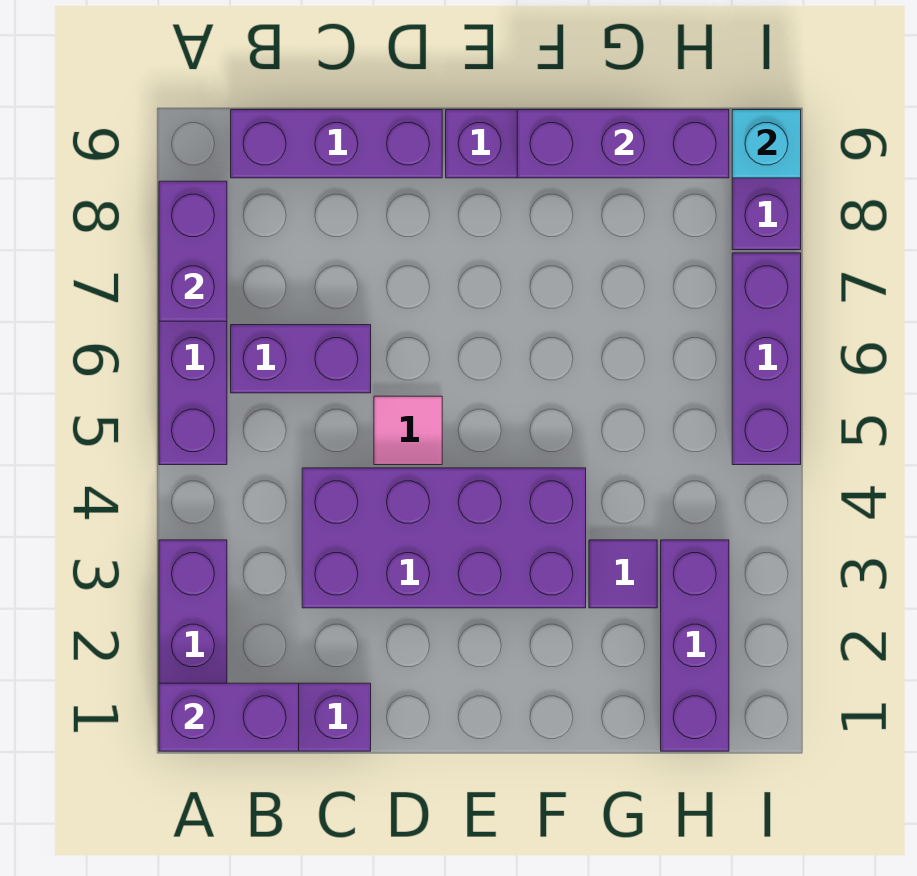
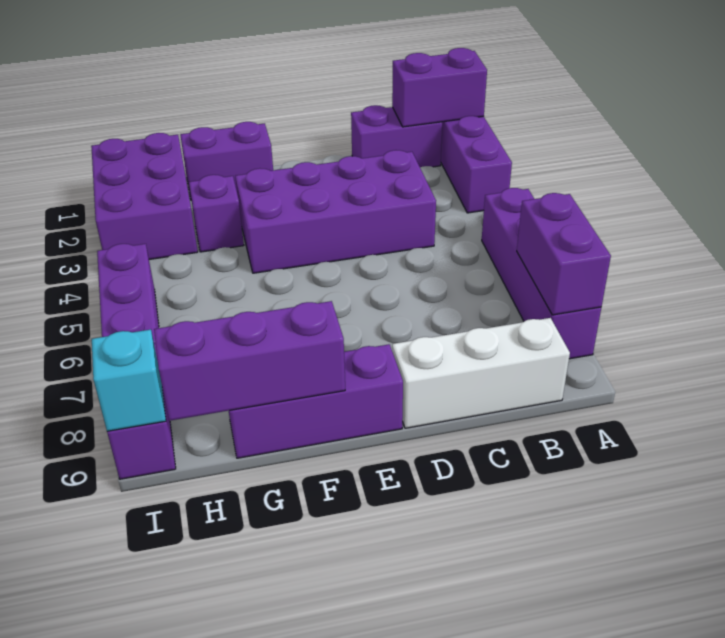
purple 1x2 brick [231,325,371,393] -> purple 1x2 brick moved to [180,122,273,199]
purple 1x3 brick [231,110,442,178] -> white 1x3 brick [392,318,570,428]
pink 1x1 tile [374,396,442,465] -> none
purple 1x1 tile [589,540,657,608] -> purple 1x1 brick [189,175,244,252]
purple 1x3 brick [661,540,729,751] -> purple 2x3 brick [91,133,198,260]

